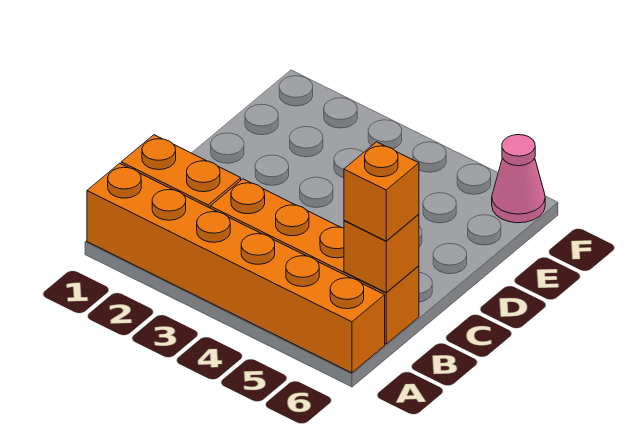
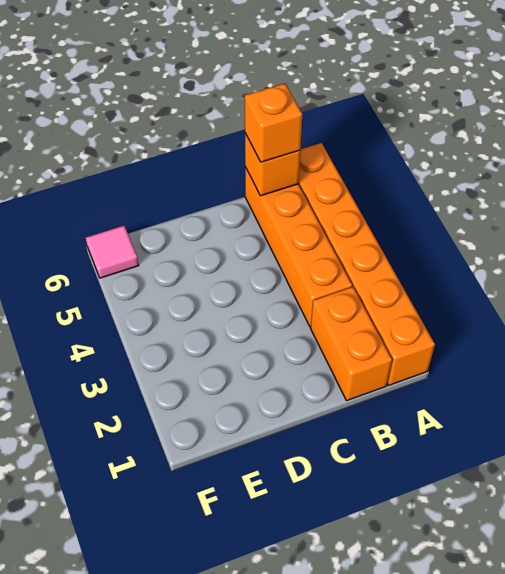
pink 1x1 cone [492,135,545,223] -> pink 1x1 tile [86,226,139,278]

